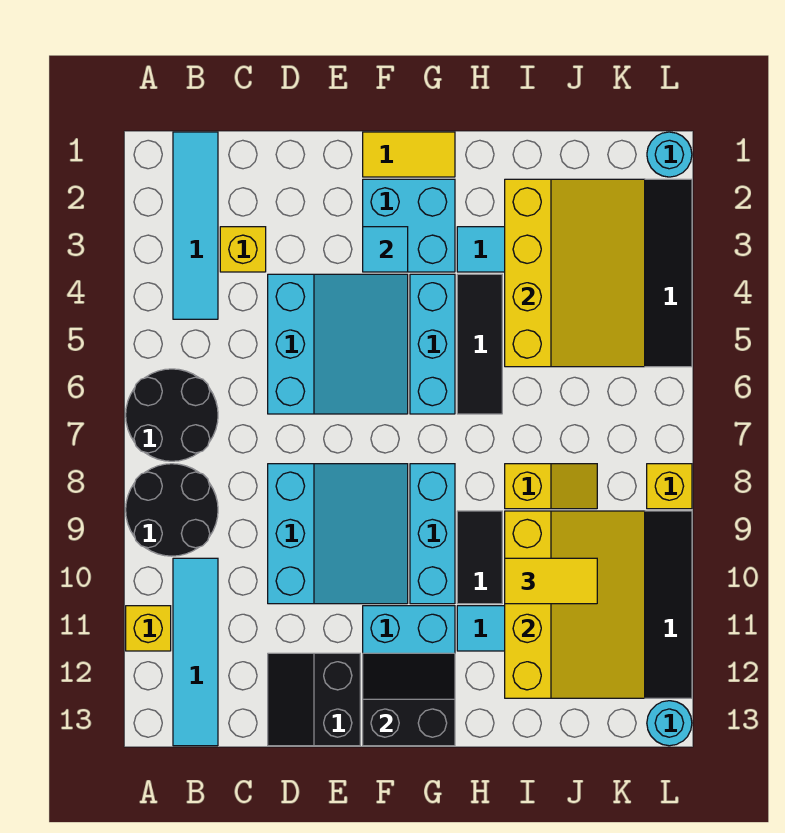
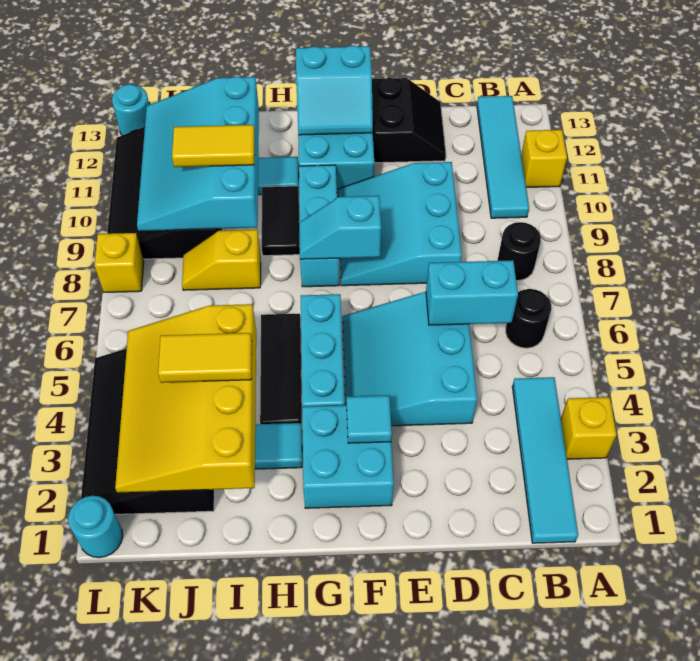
black 2x2 round brick [126,369,218,461] -> black 1x1 round brick [506,289,551,348]
black 2x2 round brick [126,464,218,556] -> black 1x1 round brick [497,222,541,281]
yellow 1x1 brick [220,227,266,272] -> yellow 1x1 brick moved to [561,397,617,459]
none -> cyan 1x2 brick [426,260,518,325]
yellow 1x2 tile [363,132,455,177] -> yellow 1x2 tile moved to [158,333,252,383]
none -> cyan 1x2 slope [299,196,381,259]
black 2x2 slope [363,653,455,746] -> cyan 2x2 slope [296,46,373,135]
yellow 3x4 slope [505,511,645,698] -> cyan 3x4 slope [137,76,259,231]

